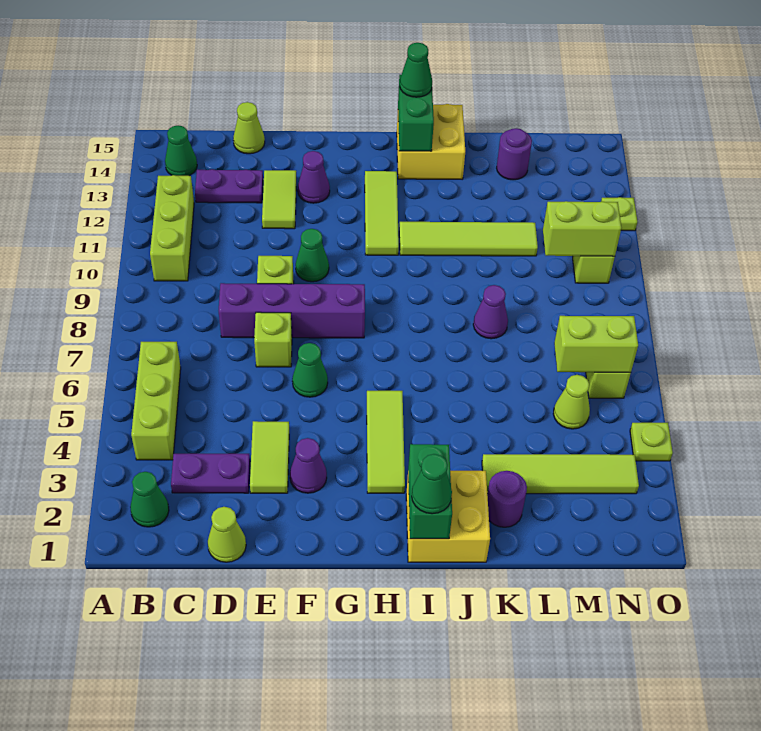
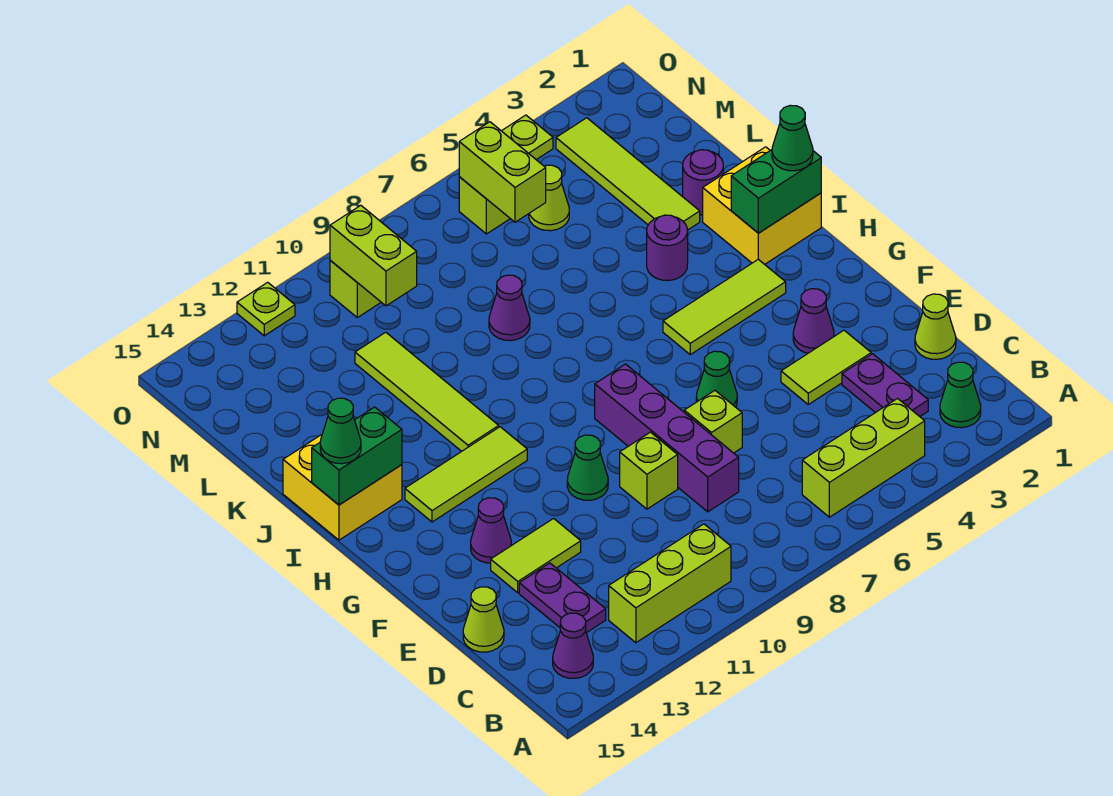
green 1x1 cone [165,125,197,176] -> purple 1x1 cone [553,613,593,678]
purple 1x1 round brick [497,128,532,180] -> purple 1x1 round brick moved to [647,215,688,280]

